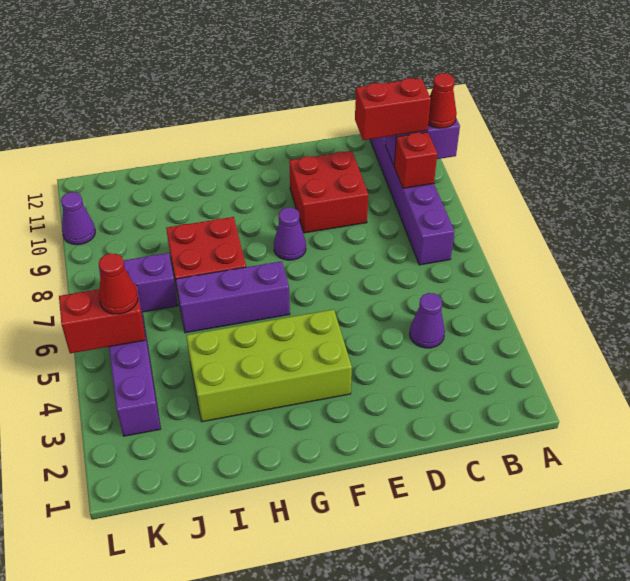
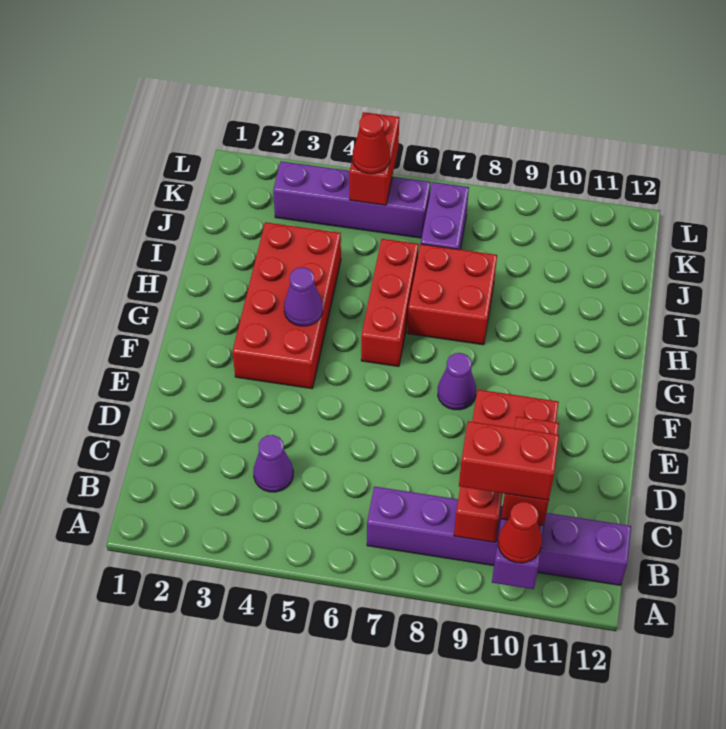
none -> red 1x2 brick [459,421,559,500]
lime 2x4 brick [186,309,352,422] -> red 2x4 brick [232,222,341,389]
purple 1x3 brick [176,261,290,333] -> red 1x3 brick [361,239,419,367]
purple 1x1 cone [61,192,95,245] -> purple 1x1 cone moved to [284,267,323,326]

